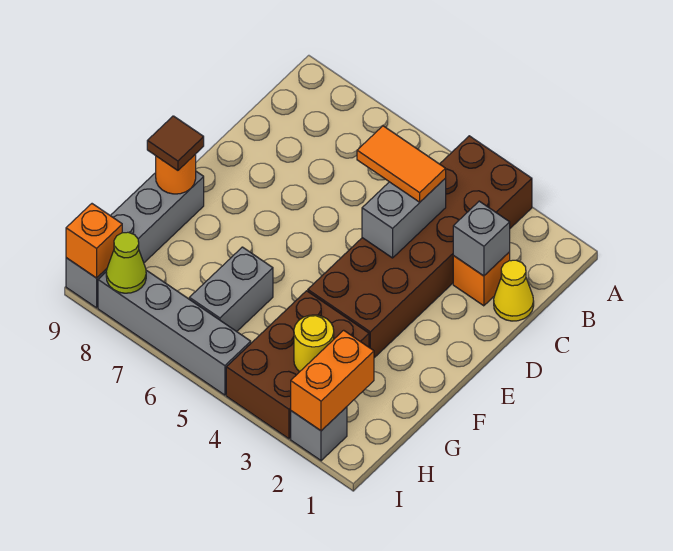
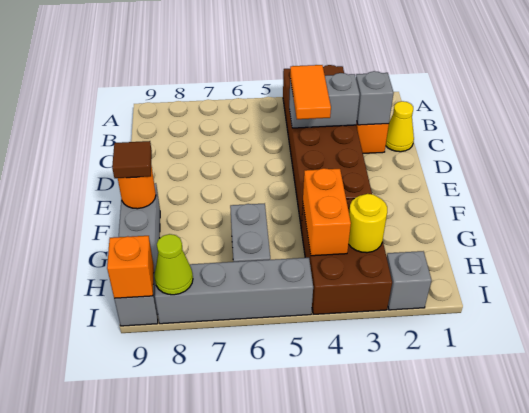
grey 1x2 brick [362,179,446,258] -> grey 1x2 brick turned to [289,73,360,128]
orange 1x2 tile [357,126,446,202] -> orange 1x2 tile turned to [290,65,331,119]
orange 1x2 brick [291,330,374,431] -> orange 1x2 brick moved to [303,168,351,256]

